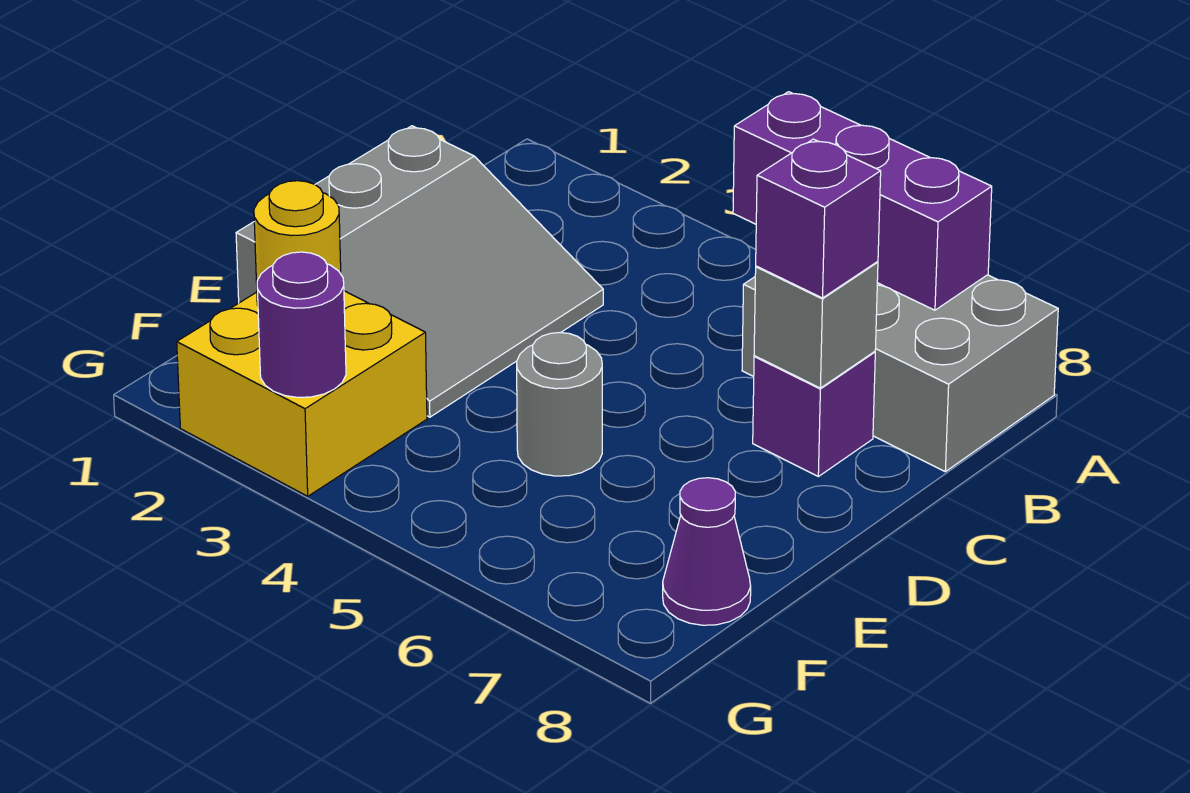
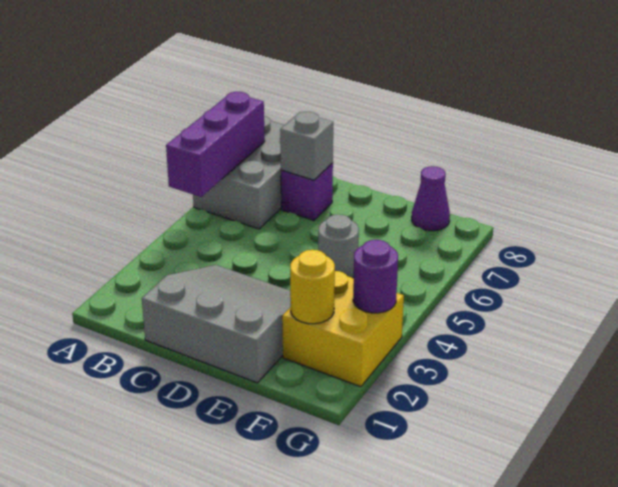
purple 1x1 brick [756,139,881,298] -> none

